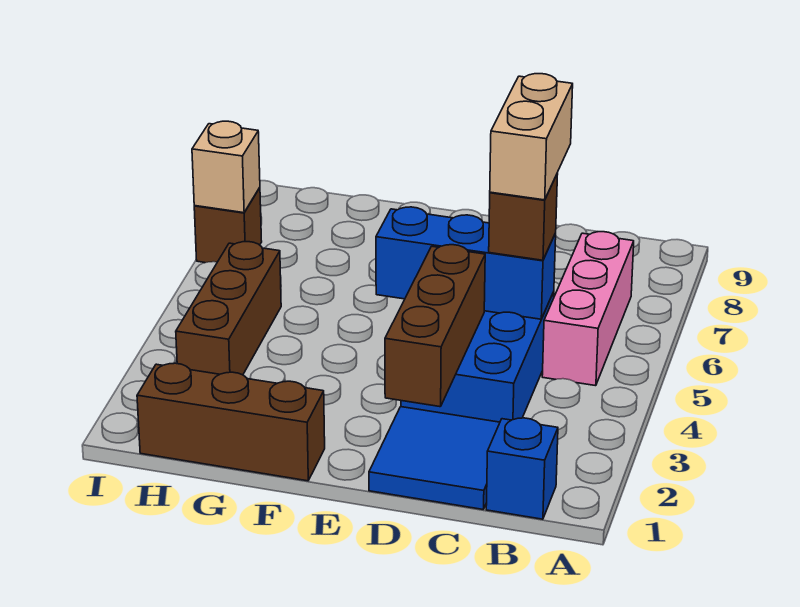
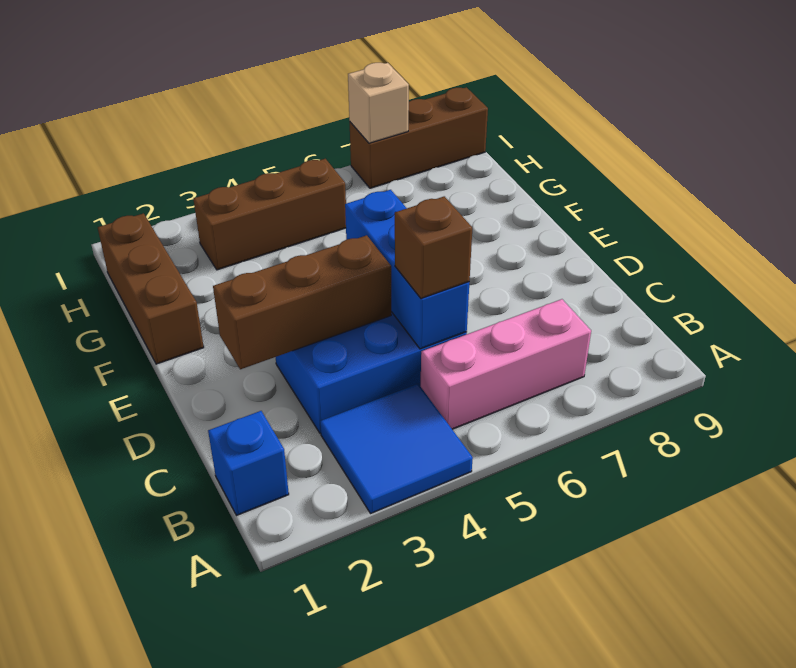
blue 2x2 tile [369,407,500,509] -> blue 2x2 tile moved to [320,384,473,513]
tan 1x2 brick [490,74,573,200] -> none
brown 1x1 brick [194,188,262,263] -> brown 1x3 brick [350,87,488,188]

